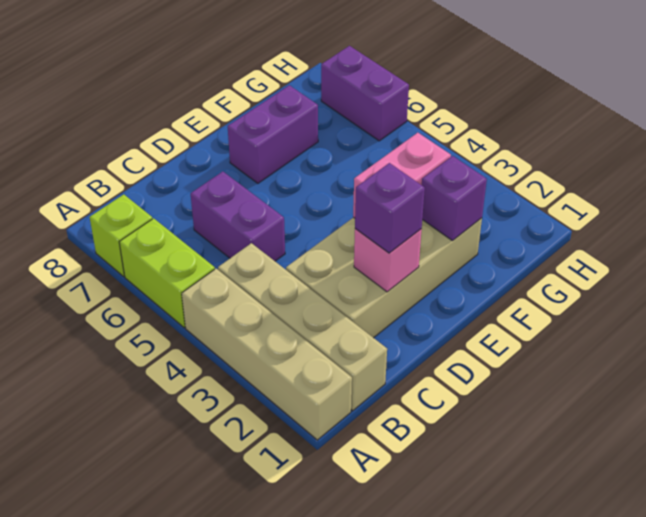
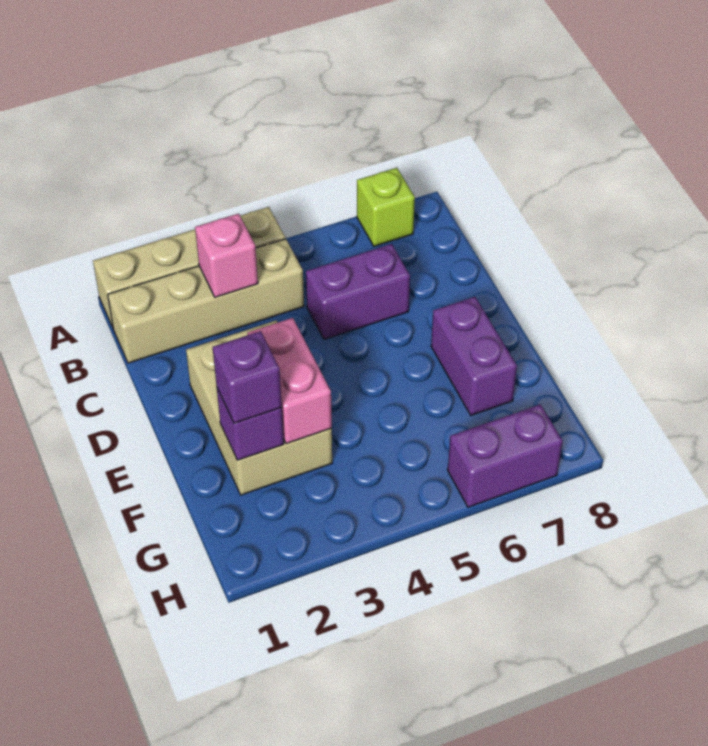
lime 1x2 brick [119,218,215,328] -> none
tan 2x4 brick [286,217,482,338] -> tan 2x3 brick [186,321,332,495]
pink 1x1 brick [354,229,422,292] -> pink 1x1 brick moved to [195,214,258,297]
purple 1x1 brick [355,163,425,253] -> purple 1x1 brick moved to [213,331,282,423]

